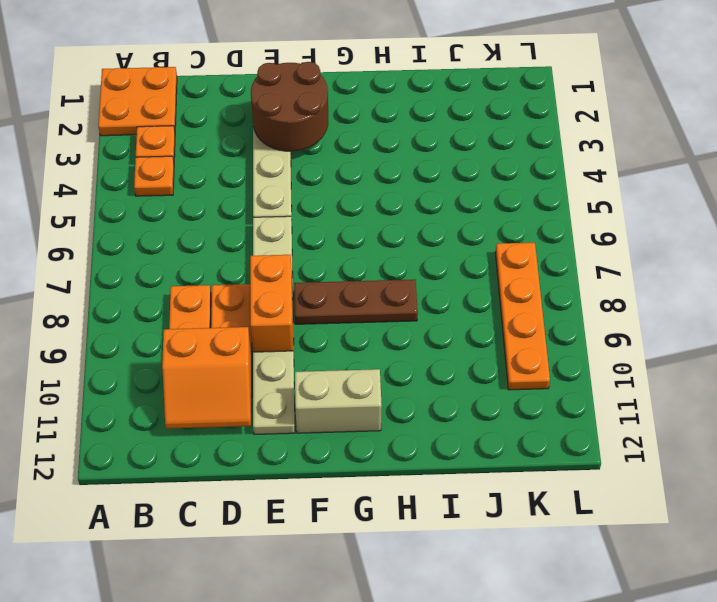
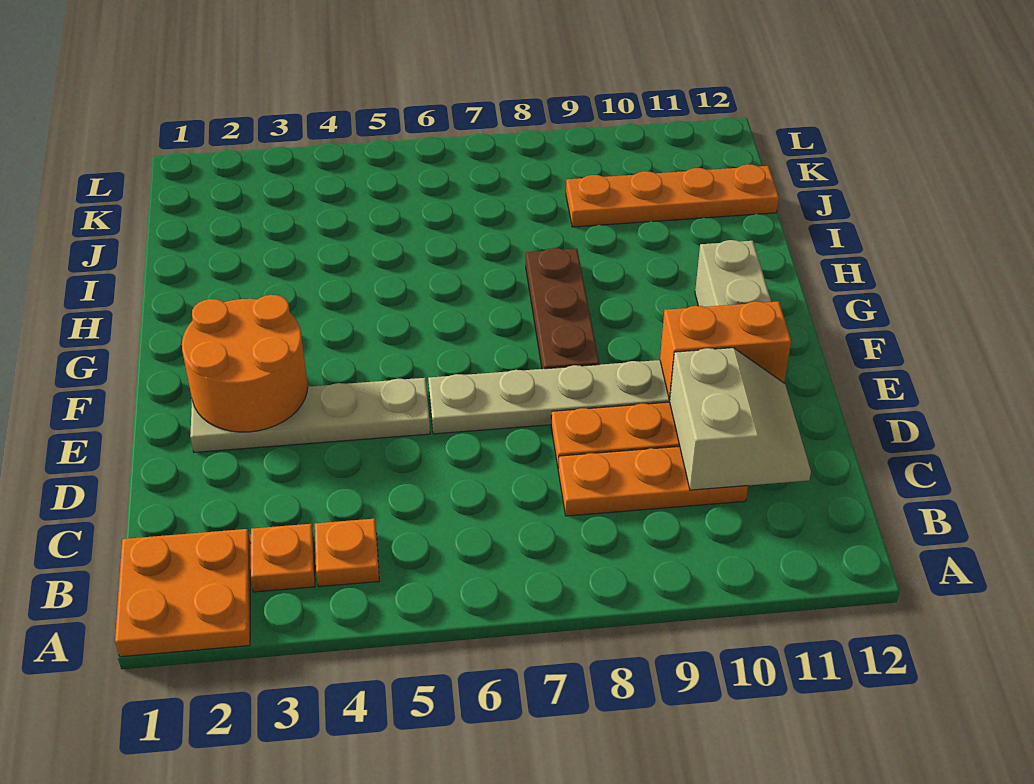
orange 2x2 slope [162,327,251,429] -> tan 2x2 slope [670,348,811,490]
brown 2x2 round brick [251,62,328,152] -> orange 2x2 round brick [182,295,308,432]
orange 1x2 brick [250,255,293,352] -> orange 1x2 brick moved to [660,301,791,400]
orange 1x4 plate [495,243,550,390] -> orange 1x4 plate moved to [566,164,779,227]

